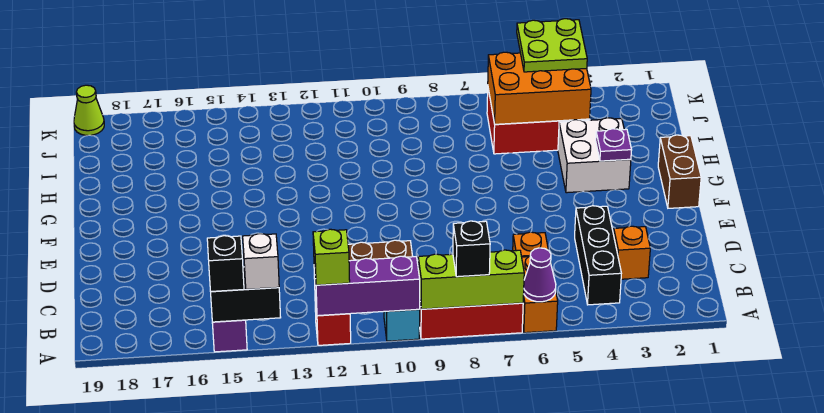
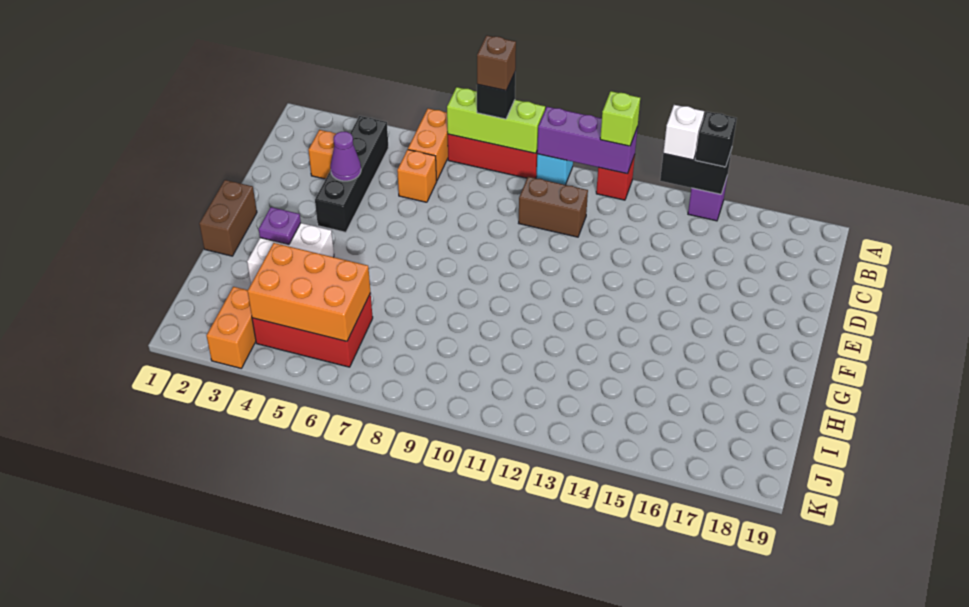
purple 1x1 cone [524,248,556,302] -> purple 1x1 cone moved to [330,132,361,181]
none -> brown 1x1 brick [477,35,516,90]
black 1x3 brick [575,206,621,305] -> black 1x4 brick [315,116,389,232]
none -> orange 1x2 brick [206,287,256,368]
lime 2x2 plate [517,19,587,72] -> none
lime 1x1 cone [74,85,104,135] -> none

